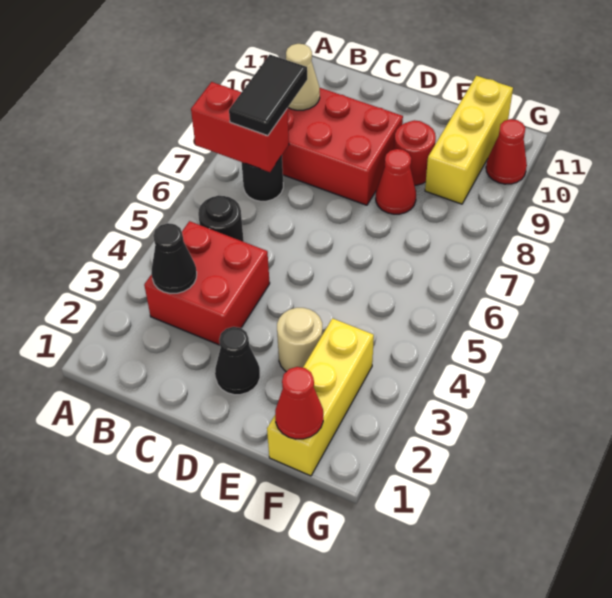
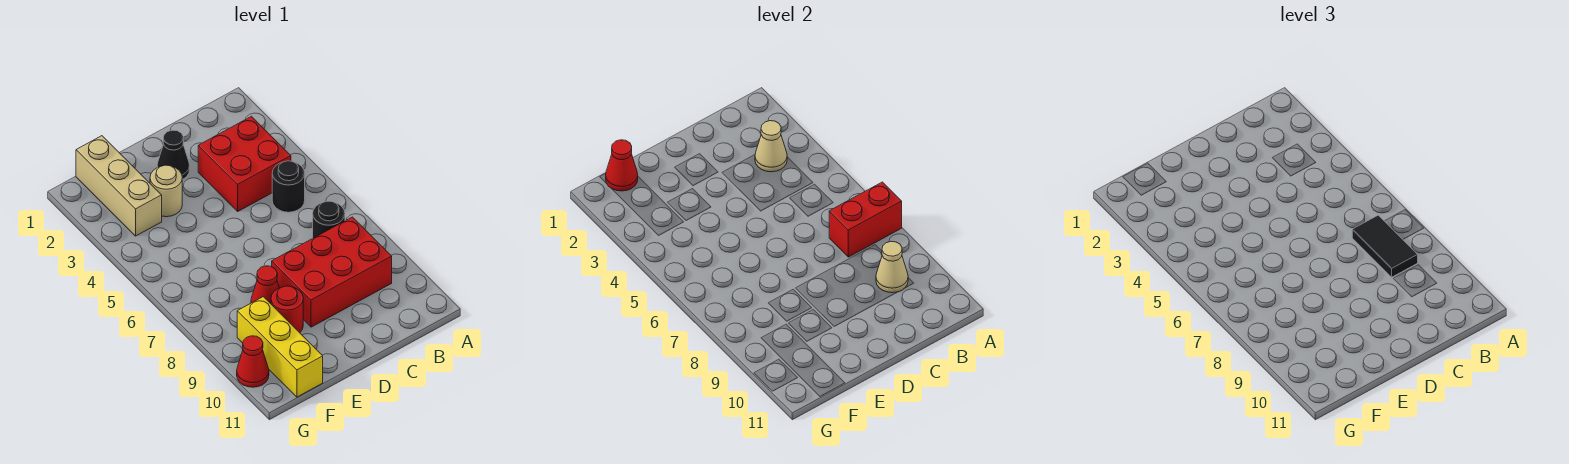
black 1x1 cone [151,223,197,294] -> tan 1x1 cone [755,121,787,172]
yellow 1x3 brick [267,318,374,476] -> tan 1x3 brick [76,136,162,236]

